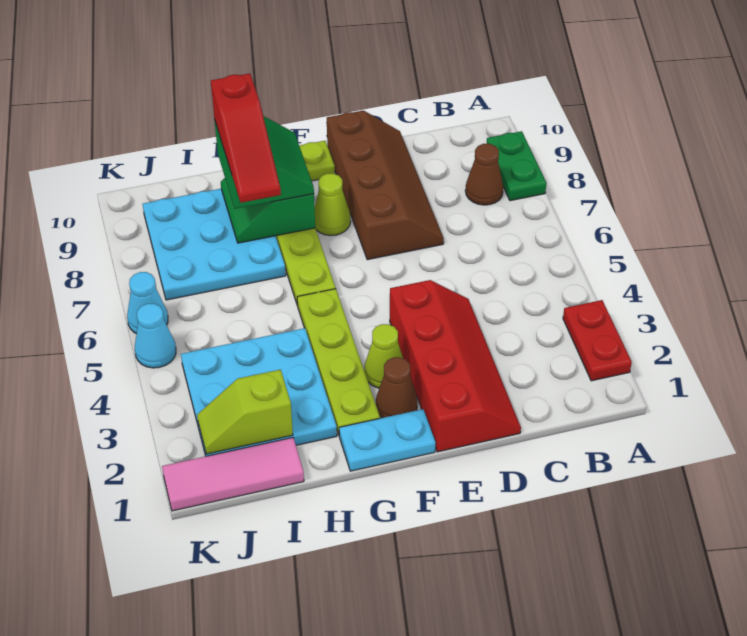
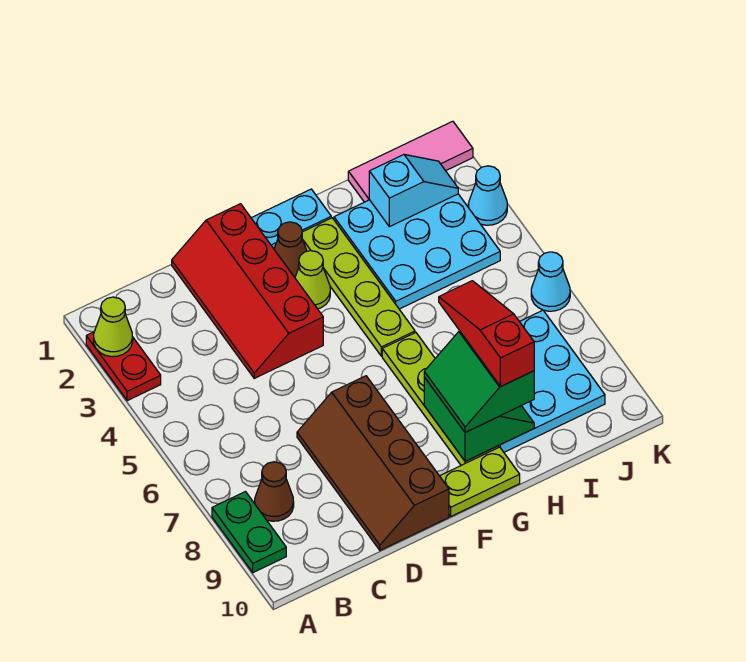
lime 1x1 cone [315,174,351,236] -> lime 1x1 cone moved to [94,297,133,357]
lime 1x2 slope [197,370,293,454] -> cyan 1x2 slope [369,154,458,227]
cyan 1x1 cone [135,304,176,368] -> cyan 1x1 cone moved to [468,166,507,225]

